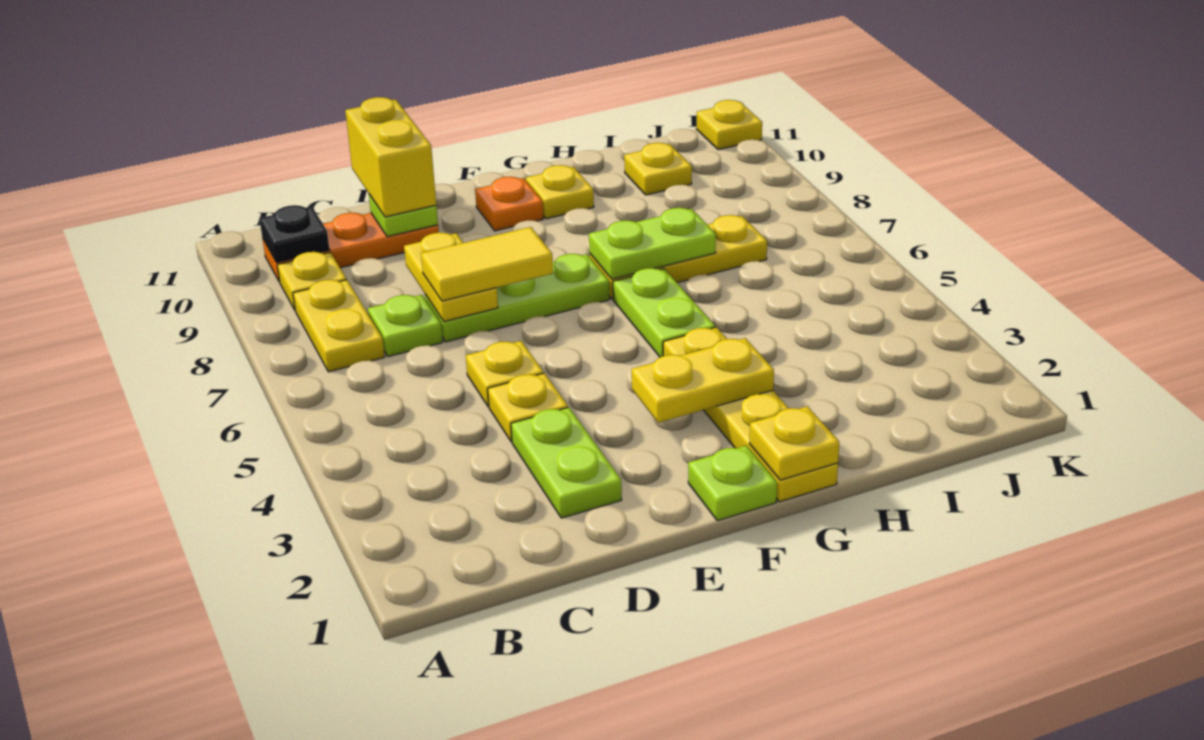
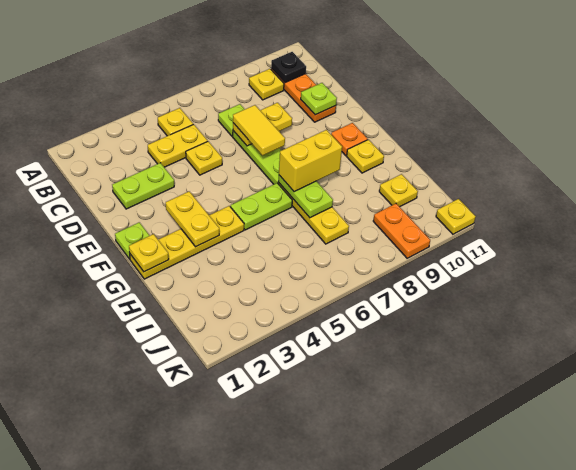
yellow 1x2 plate [293,280,385,372] -> yellow 1x2 plate moved to [148,124,208,167]
yellow 1x1 plate [488,373,568,442] -> yellow 1x1 plate moved to [158,108,193,136]
yellow 1x2 brick [345,97,436,217] -> yellow 1x2 brick moved to [279,130,342,192]
none -> orange 1x2 plate [373,204,430,258]

